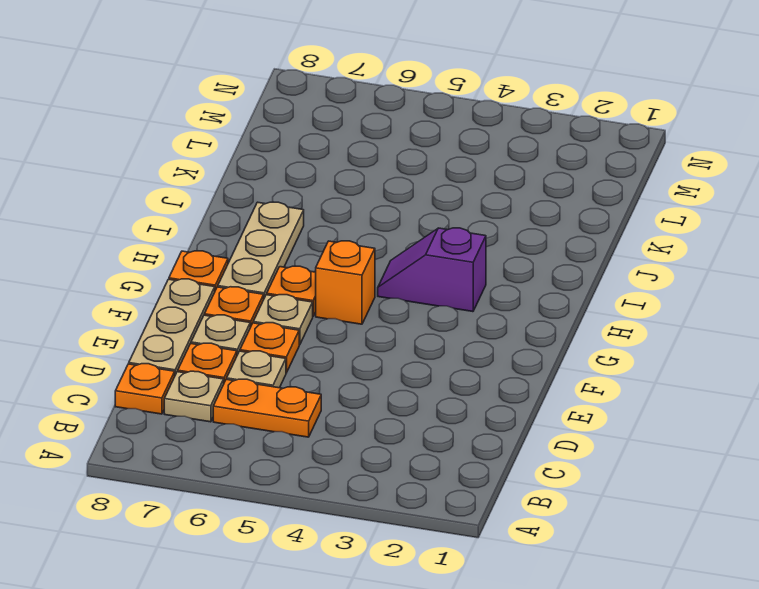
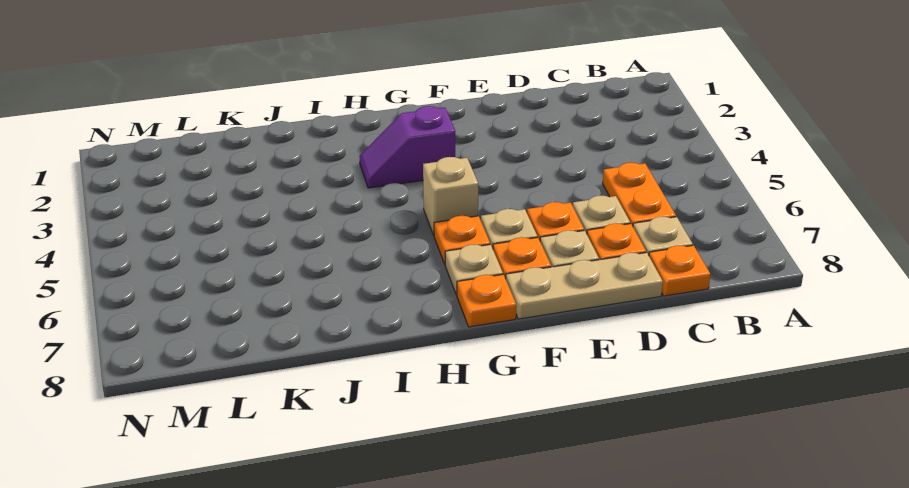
orange 1x1 brick [316,241,375,324] -> tan 1x1 brick [423,157,478,235]
tan 1x3 plate [218,202,304,298] -> tan 1x1 plate [445,245,503,295]
purple 1x2 slope [378,228,486,312] -> purple 1x2 slope turned to [359,106,455,188]

